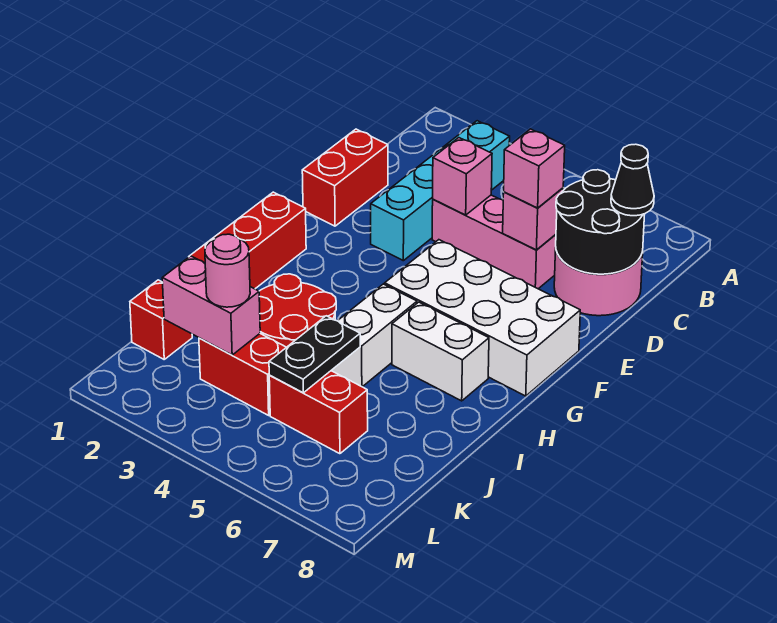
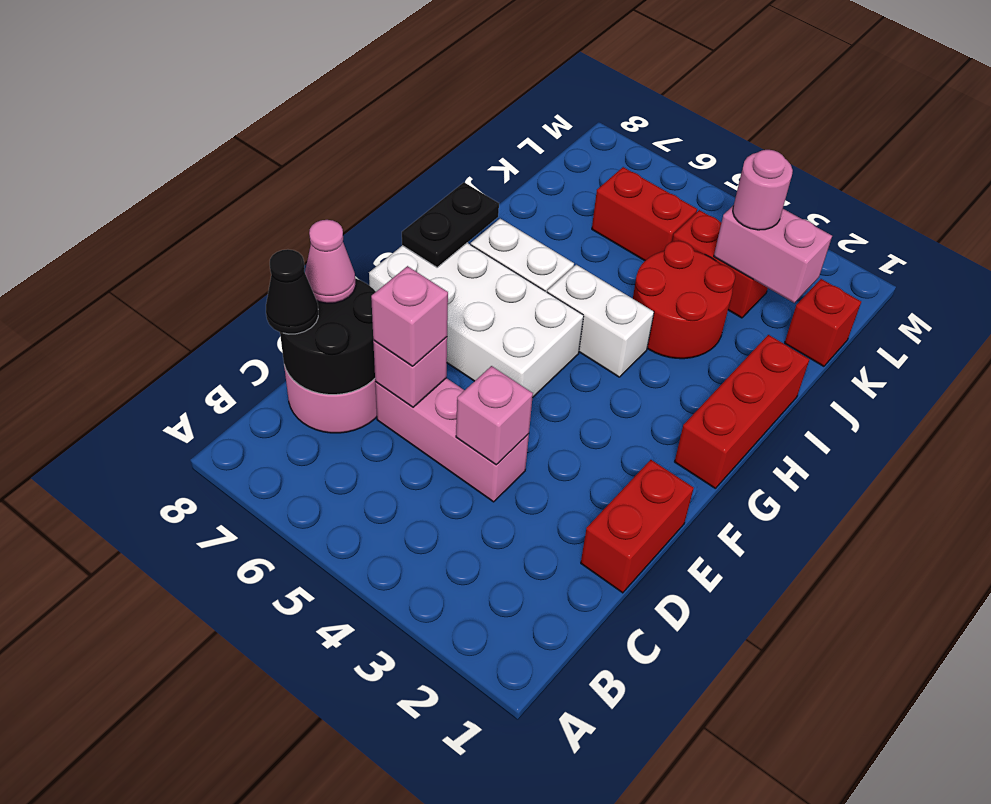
cyan 1x4 brick [371,121,510,261] -> none
none -> pink 1x1 cone [305,220,356,303]
white 1x2 brick [331,284,417,387] -> white 1x2 brick turned to [547,265,654,377]
black 1x2 plate [269,316,360,393] -> black 1x2 plate moved to [402,182,499,267]

